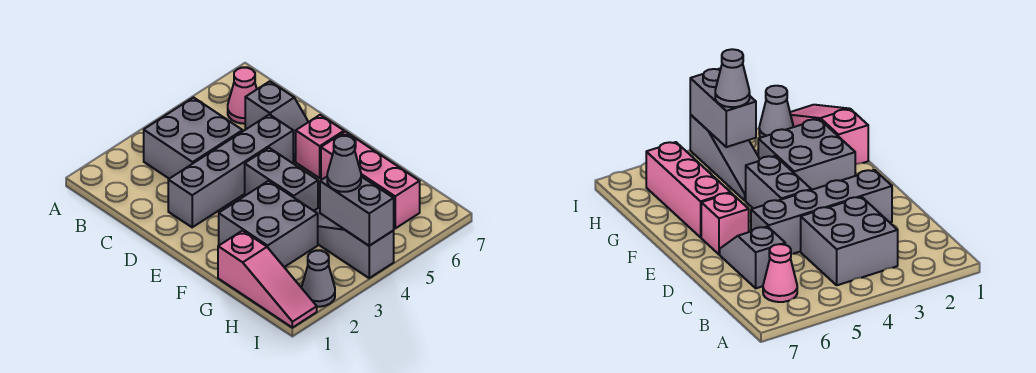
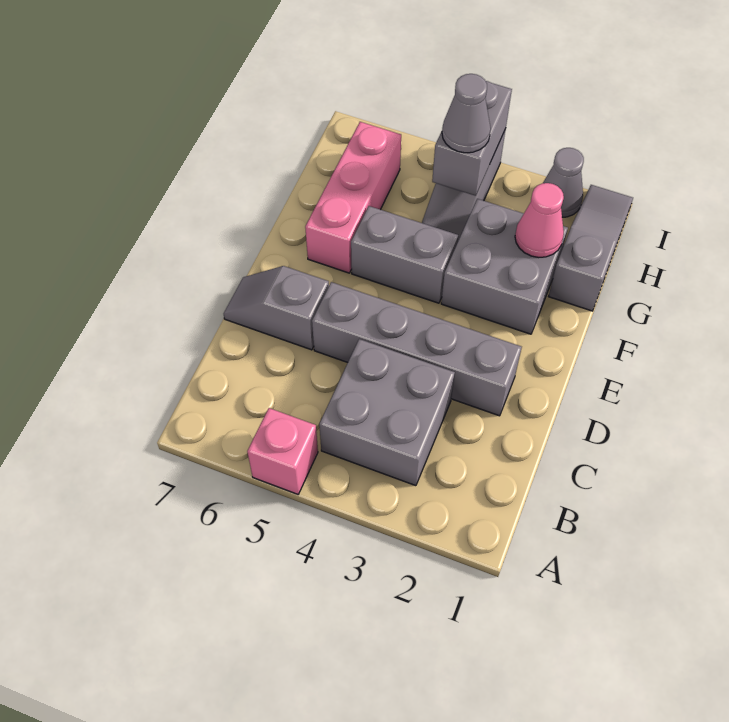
pink 1x1 cone [228,68,257,124] -> pink 1x1 cone moved to [515,183,564,257]
grey 1x2 slope [245,81,308,161] -> grey 1x2 slope turned to [224,266,329,350]
grey 1x2 brick [245,148,318,211] -> grey 1x2 brick turned to [351,206,458,303]
pink 1x1 brick [296,115,344,178] -> pink 1x1 brick moved to [247,408,318,494]
pink 1x3 slope [218,231,317,328] -> grey 1x3 slope [549,185,633,311]

